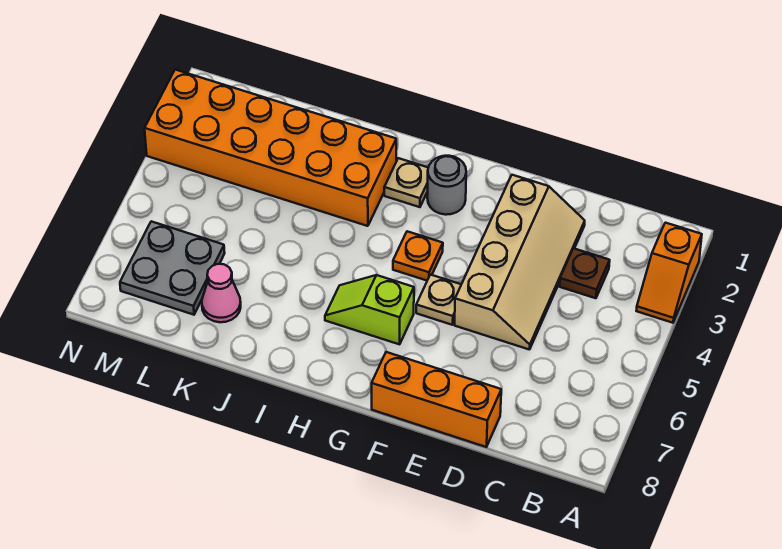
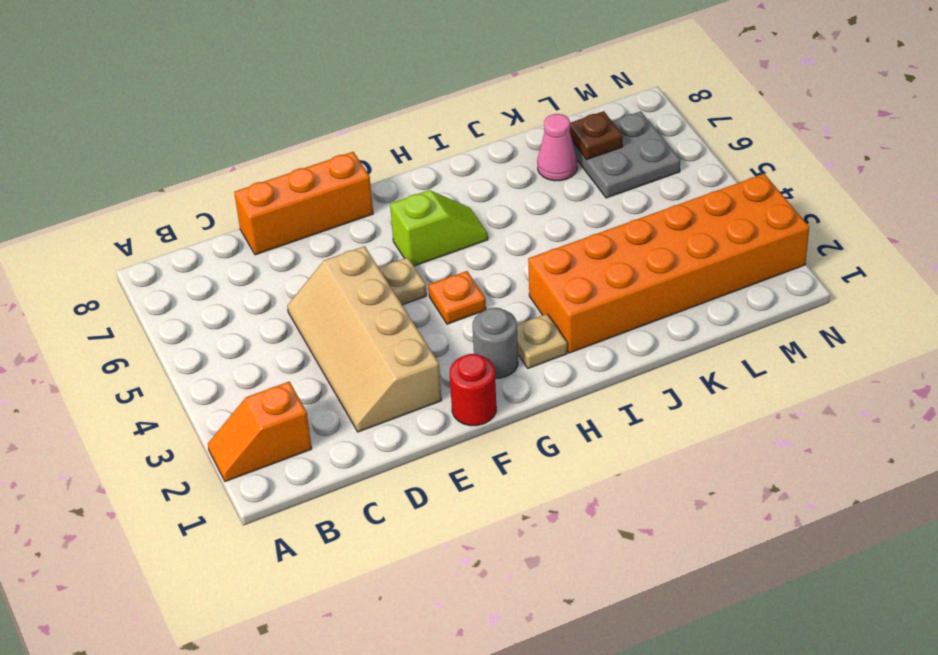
orange 1x2 slope [636,223,702,323] -> orange 1x2 slope turned to [208,382,312,482]
brown 1x1 plate [560,248,610,298] -> brown 1x1 plate moved to [570,111,623,160]
none -> red 1x1 round brick [450,354,496,426]

